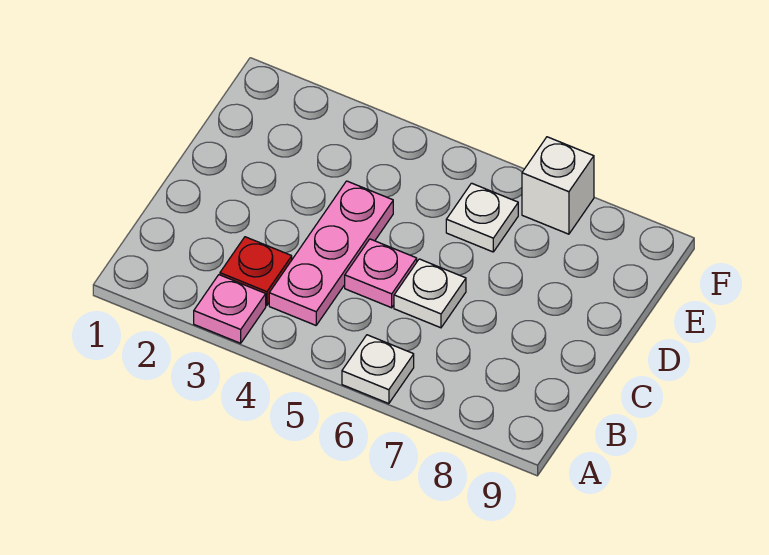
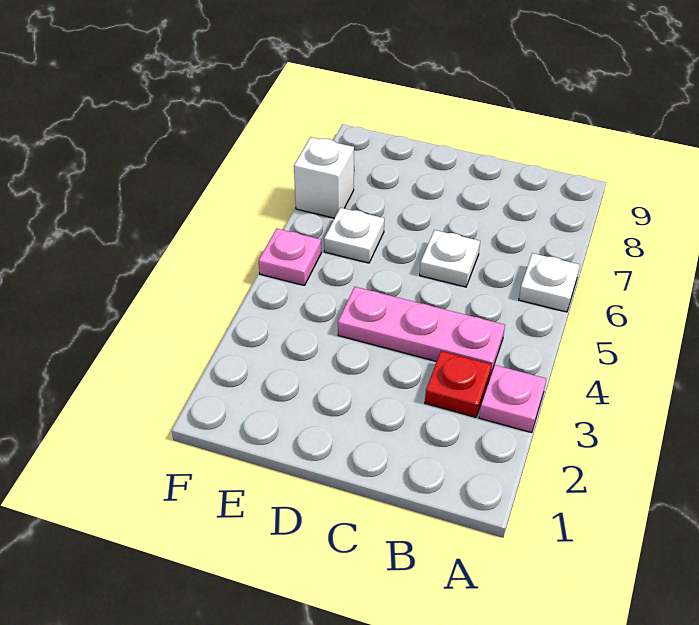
pink 1x1 plate [345,239,417,308] -> pink 1x1 plate moved to [258,229,321,286]

